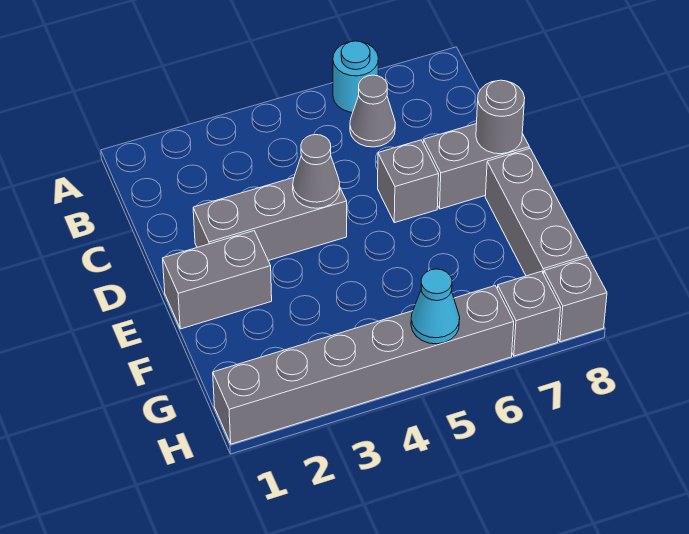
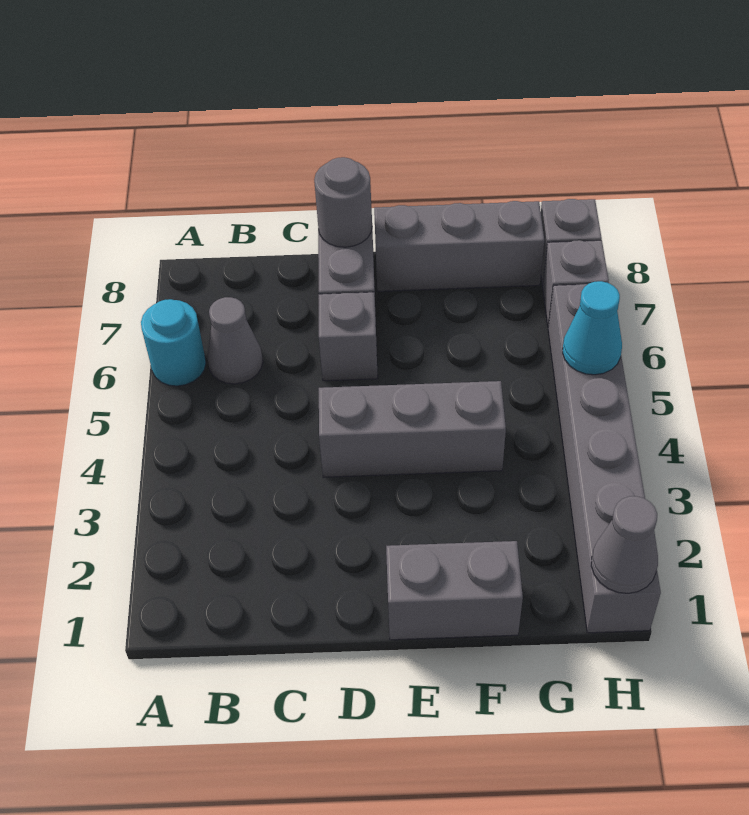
grey 1x3 brick [193,178,347,261] -> grey 1x3 brick turned to [319,381,506,477]
grey 1x1 cone [293,135,340,208] -> grey 1x1 cone moved to [591,496,658,593]
grey 1x2 brick [163,231,272,329] -> grey 1x2 brick turned to [386,541,523,640]

